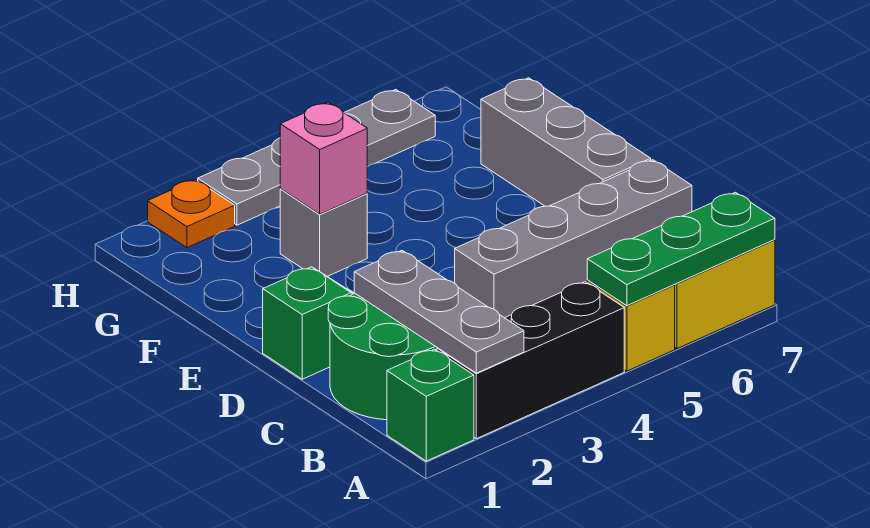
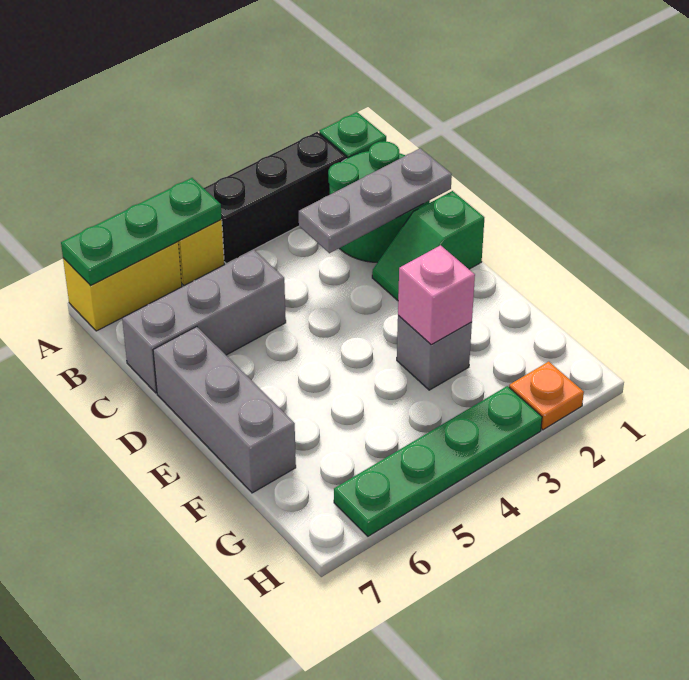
grey 1x3 plate [354,251,524,373] -> grey 1x3 plate turned to [299,148,452,253]
grey 1x4 brick [455,160,692,318] -> grey 1x3 brick [122,250,286,393]
grey 1x4 plate [198,89,435,225] -> green 1x4 plate [334,386,542,536]

